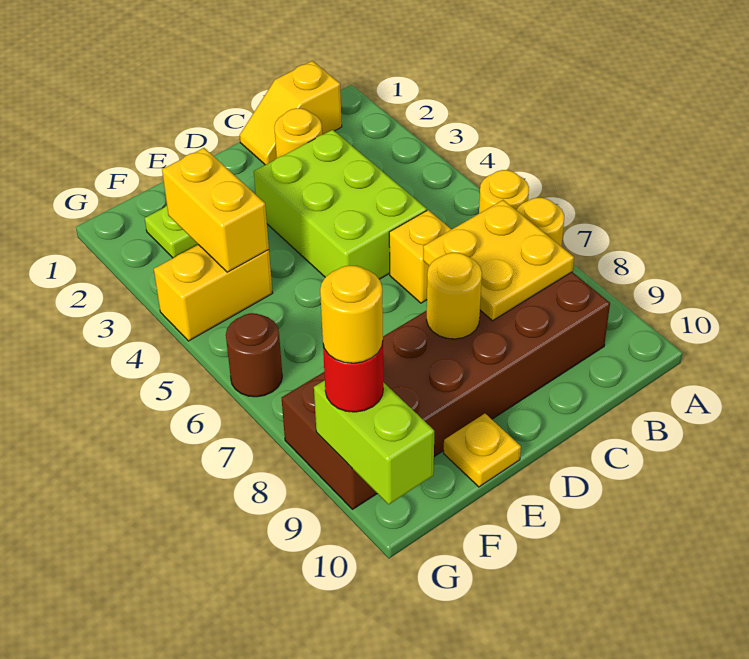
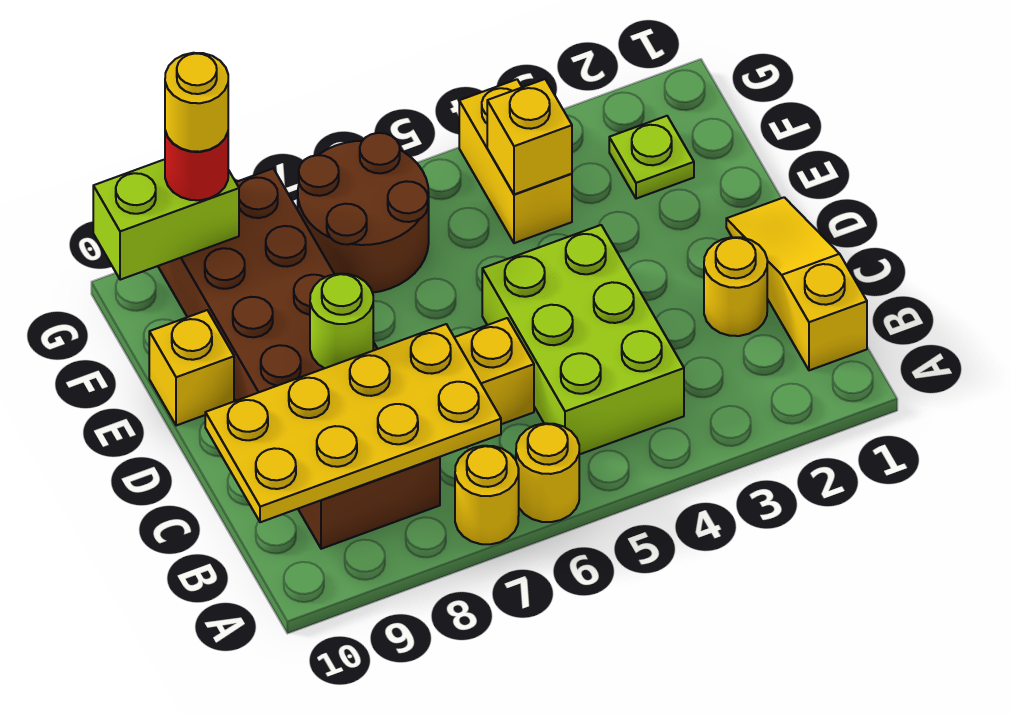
yellow 1x2 slope [240,61,342,165] -> yellow 1x3 slope [726,197,867,370]
yellow 2x2 plate [423,200,574,321] -> yellow 2x4 plate [205,324,501,522]
lime 2x3 brick [254,130,427,279] -> lime 2x3 brick turned to [482,225,684,455]
yellow 1x1 round brick [427,253,482,339] -> lime 1x1 round brick [310,274,373,368]
yellow 1x1 plate [443,414,521,487] -> yellow 1x1 brick [149,310,234,426]
yellow 1x2 brick [162,148,269,272] -> yellow 1x1 brick [487,79,572,194]
brown 1x1 round brick [226,313,282,397] -> brown 2x2 round brick [298,133,429,293]

